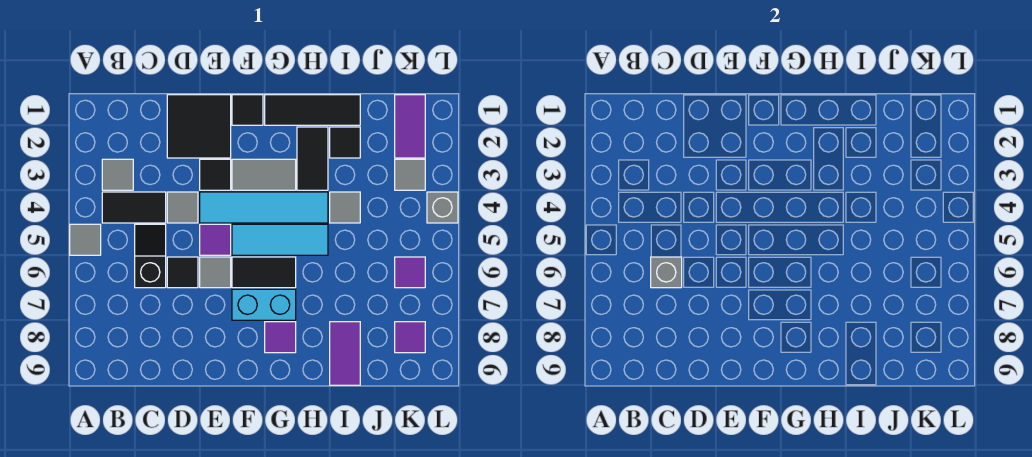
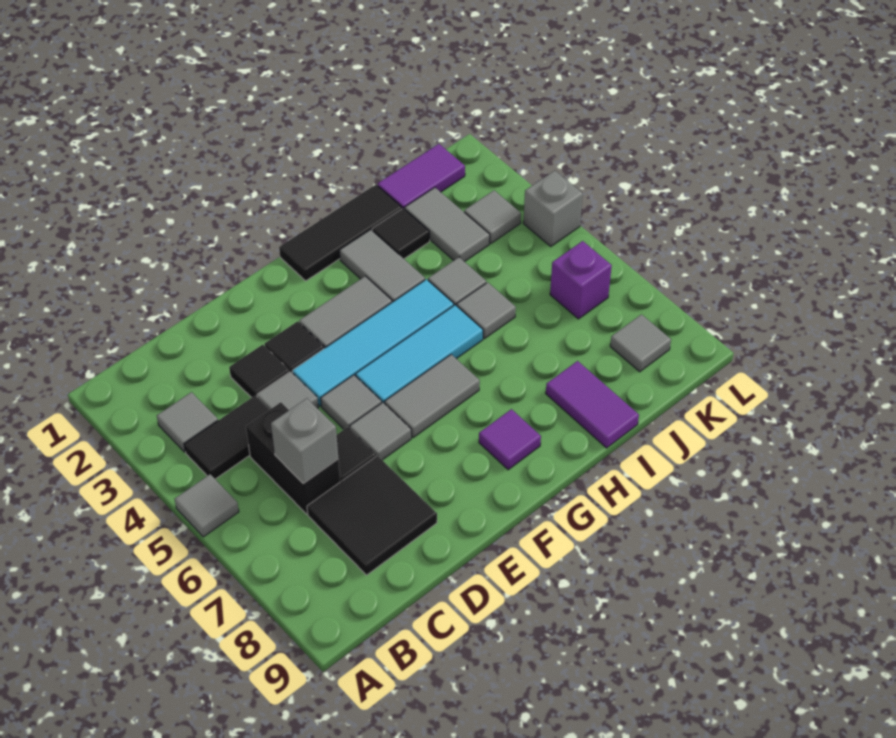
black 1x2 slope [135,224,166,288] -> black 1x2 brick [246,402,340,514]
black 2x2 tile [167,95,231,158] -> black 2x2 tile moved to [307,456,437,575]
purple 1x1 tile [200,224,231,255] -> grey 1x1 tile [321,375,382,429]
black 1x1 tile [232,95,263,125] -> black 1x1 tile moved to [229,345,289,398]
black 1x2 tile [232,257,296,288] -> grey 1x2 tile [385,354,480,438]
cyan 1x2 brick [232,289,296,320] -> none
black 1x2 tile [297,127,328,190] -> grey 1x2 tile [339,230,425,302]
none -> grey 1x1 tile [457,282,516,339]
none -> grey 1x2 tile [405,188,490,262]
purple 1x2 tile [395,95,425,158] -> purple 1x2 tile turned to [378,144,465,209]
purple 1x1 tile [395,257,425,288] -> purple 1x1 brick [550,241,612,319]
purple 1x1 tile [395,322,425,353] -> grey 1x1 tile [610,314,671,372]

